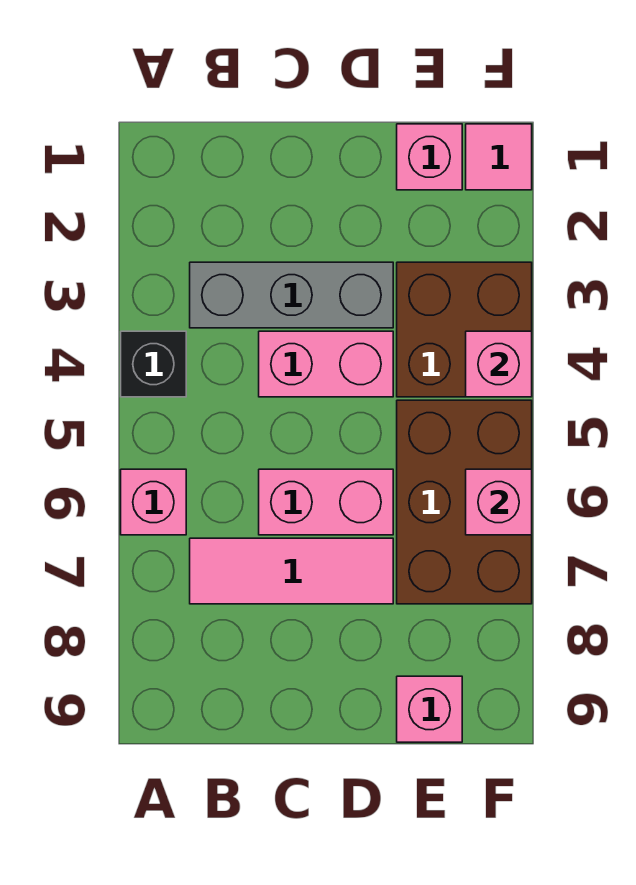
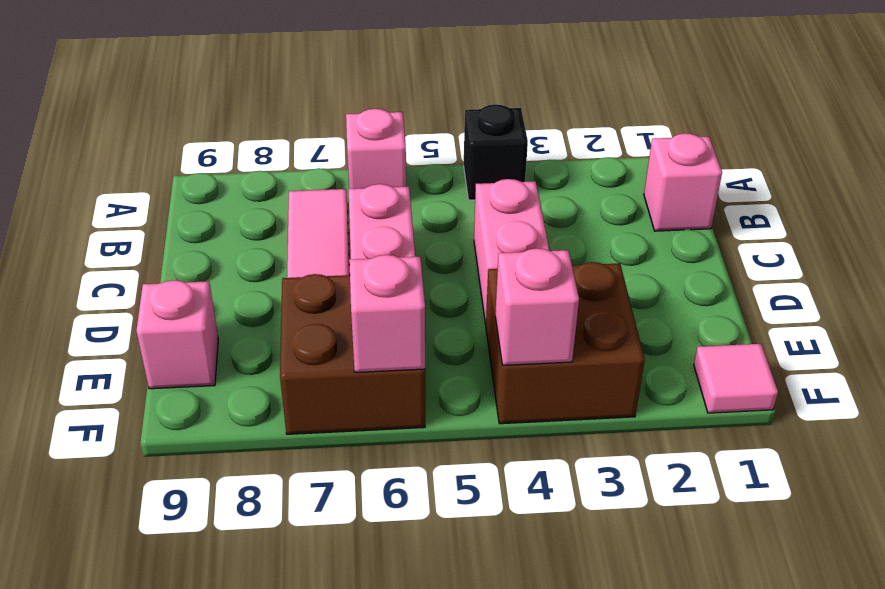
grey 1x3 brick [190,262,393,328] -> none
pink 1x1 brick [397,124,462,190] -> pink 1x1 brick moved to [644,133,722,231]
brown 2x3 brick [397,400,532,604] -> brown 2x2 brick [280,274,425,434]

